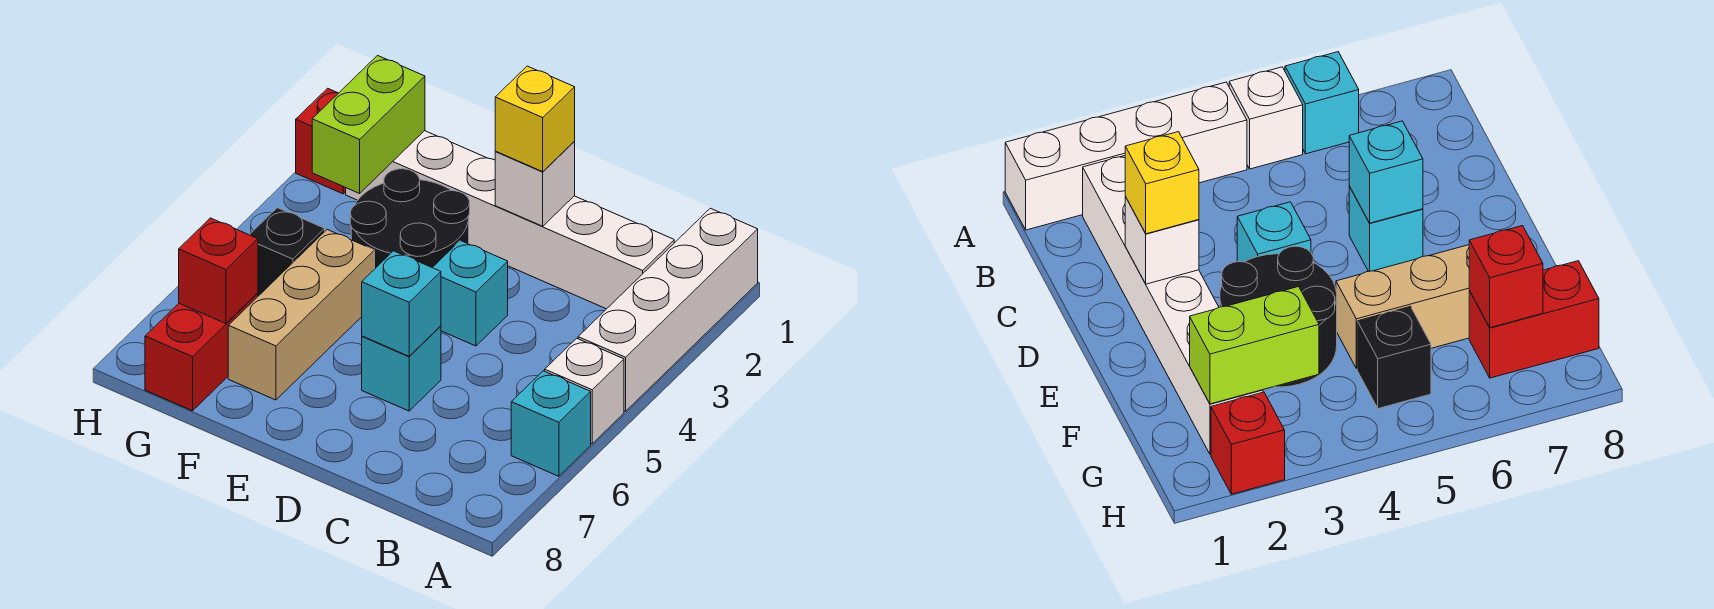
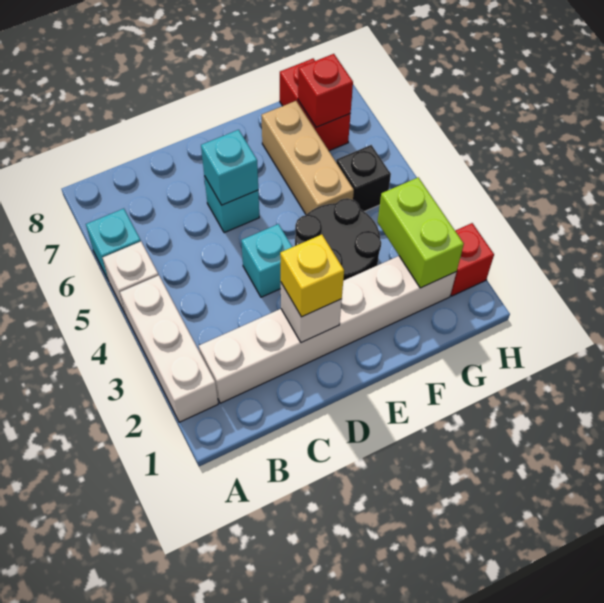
white 1x4 brick [578,208,758,411] -> white 1x3 brick [120,275,218,422]

